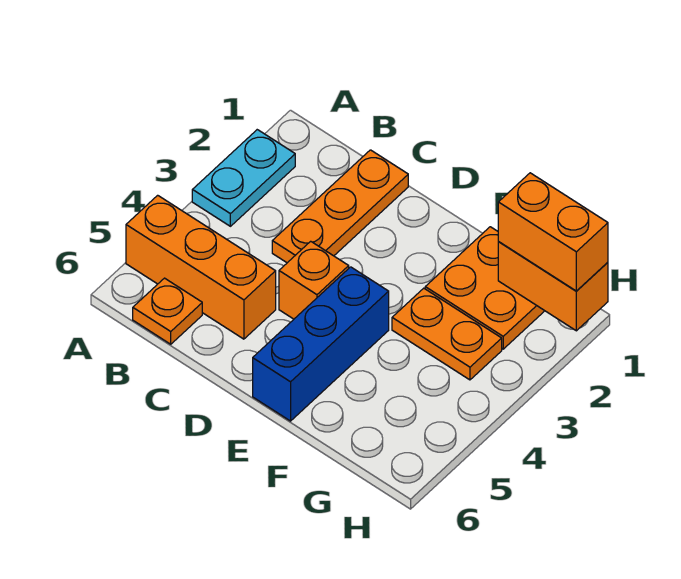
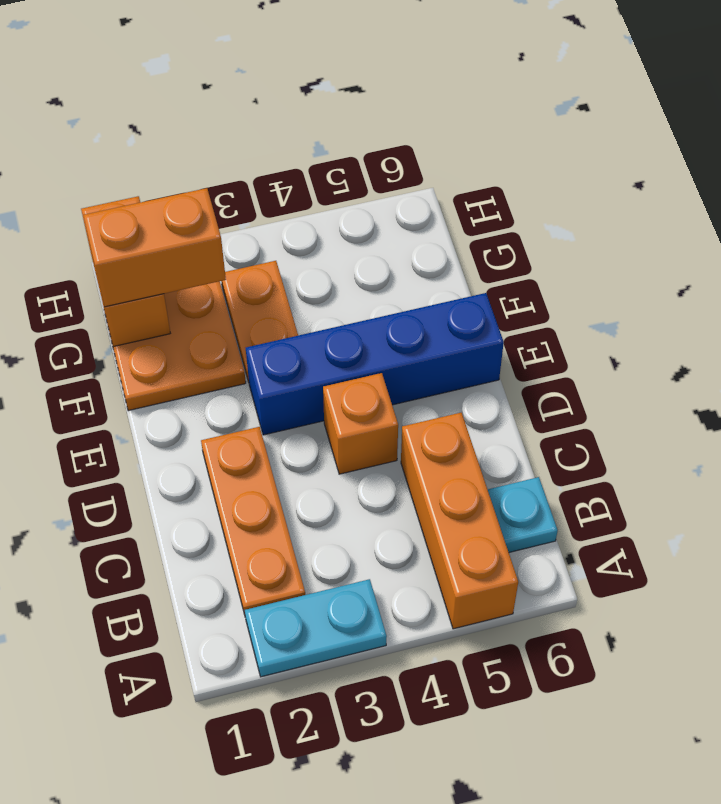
orange 1x1 plate [133,278,202,344] -> cyan 1x1 plate [488,477,558,552]
orange 1x3 plate [272,150,408,263] -> orange 1x3 plate turned to [201,427,305,614]
blue 1x3 brick [253,267,389,421] -> blue 1x4 brick [246,293,504,435]
orange 1x2 brick [498,173,608,291] -> orange 1x2 brick turned to [83,188,226,307]

